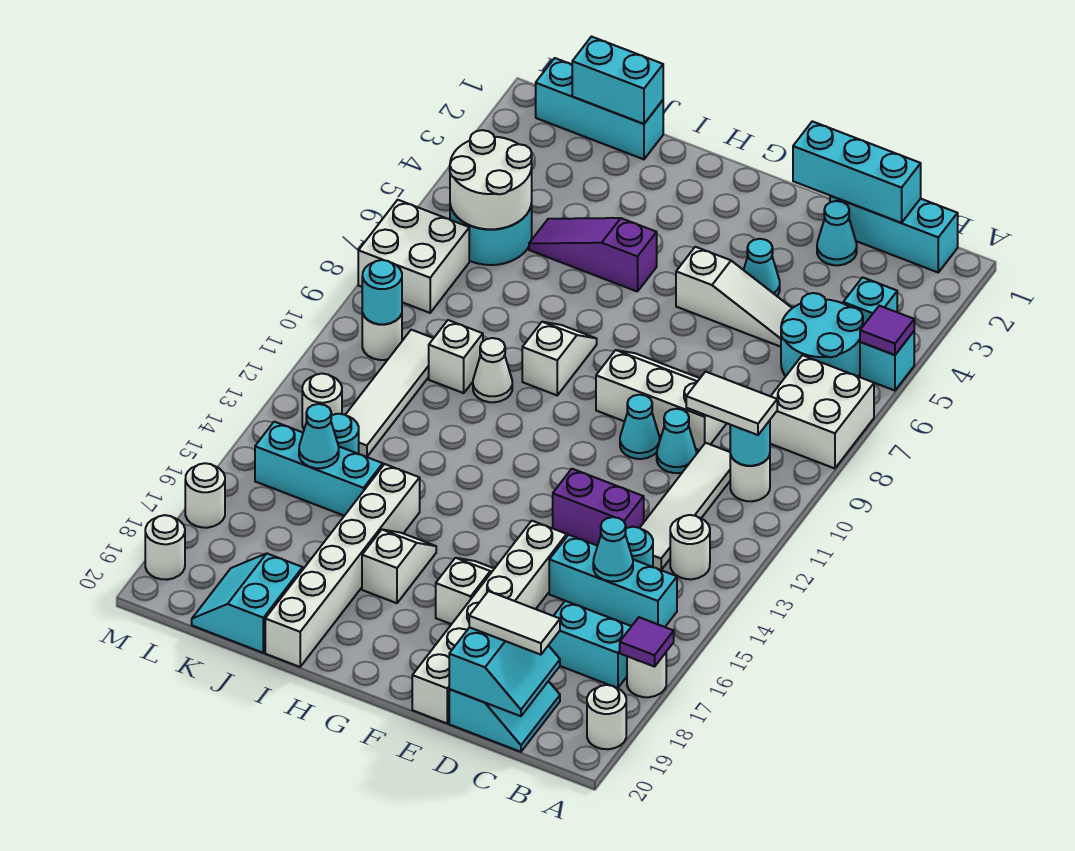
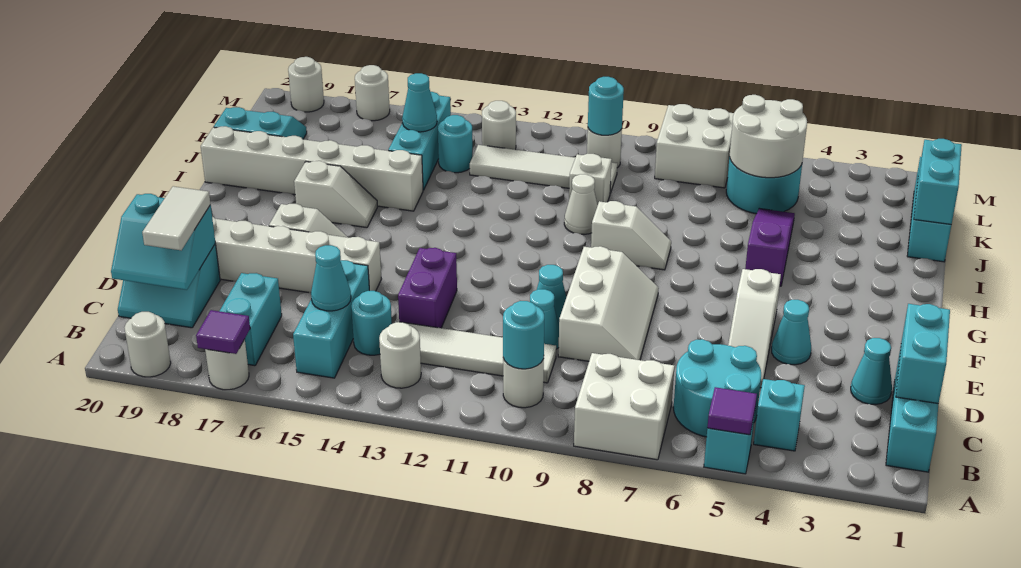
white 1x2 tile [686,372,777,435] -> none
cyan 1x3 brick [793,121,921,223] -> cyan 1x2 brick [896,304,950,404]

